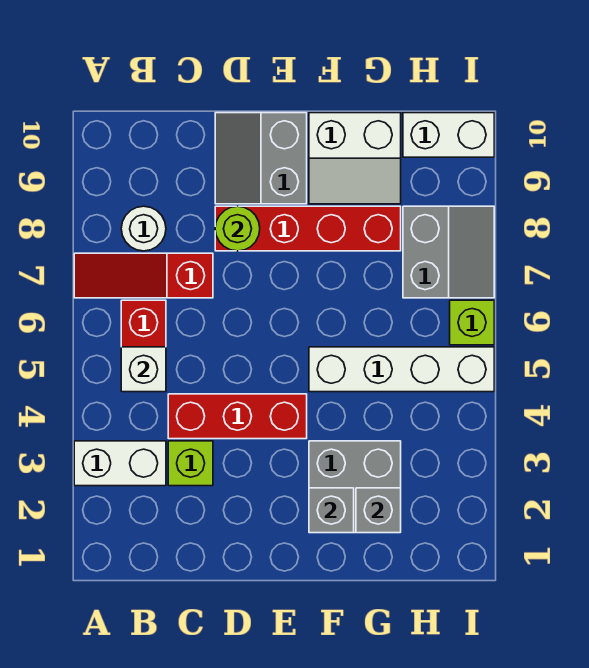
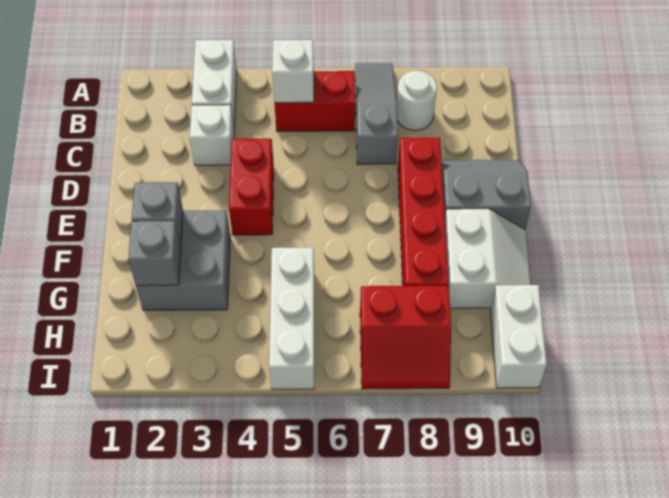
red 1x3 slope [74,253,213,298] -> grey 1x3 slope [355,63,398,164]
lime 1x1 brick [168,441,213,486] -> white 1x1 brick [190,105,234,165]
red 1x3 brick [168,394,307,439] -> red 1x2 brick [229,139,274,235]
lime 1x1 round brick [215,206,260,251] -> none
white 1x4 brick [309,347,494,392] -> white 1x3 brick [269,248,314,389]
white 2x2 slope [309,113,401,204] -> white 2x2 slope turned to [445,209,531,308]
grey 2x2 slope [403,206,494,298] -> red 2x2 slope [360,286,451,389]
lime 1x1 brick [450,300,494,345] -> none

